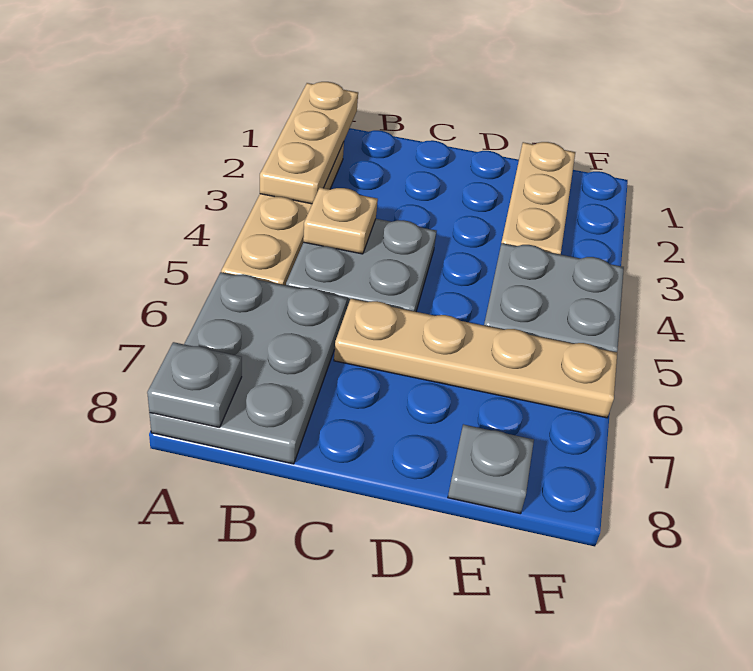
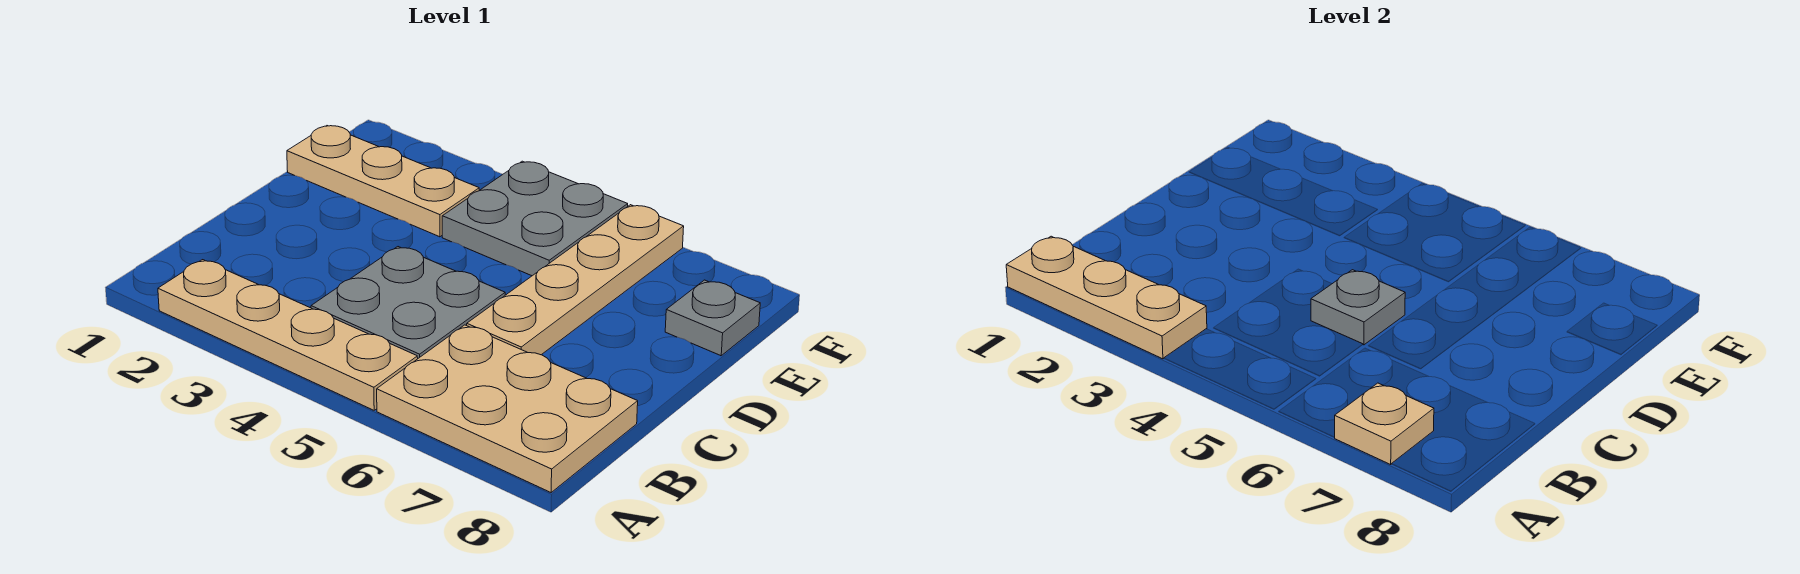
grey 2x3 plate [149,272,347,464] -> tan 2x3 plate [377,325,638,492]
grey 1x1 plate [147,342,242,428] -> grey 1x1 plate moved to [1311,270,1405,345]
tan 1x1 plate [303,188,378,254] -> tan 1x1 plate moved to [1335,383,1434,464]

